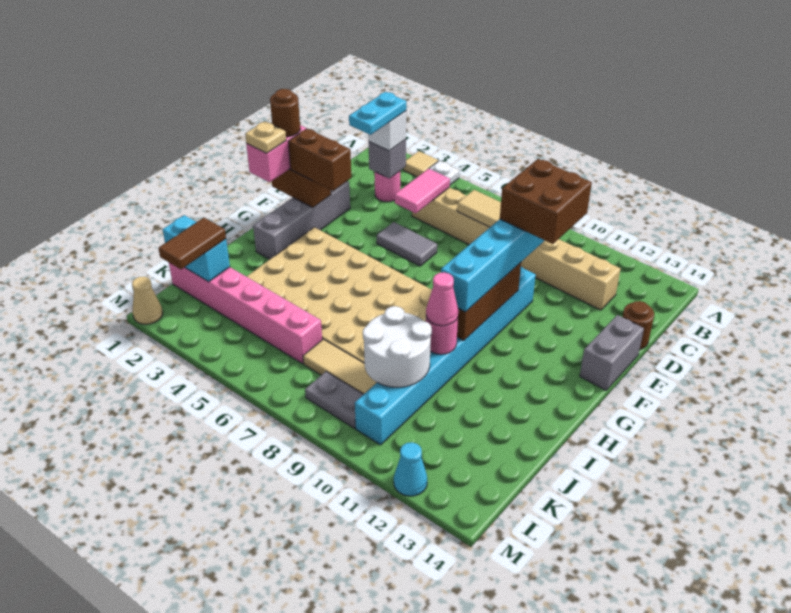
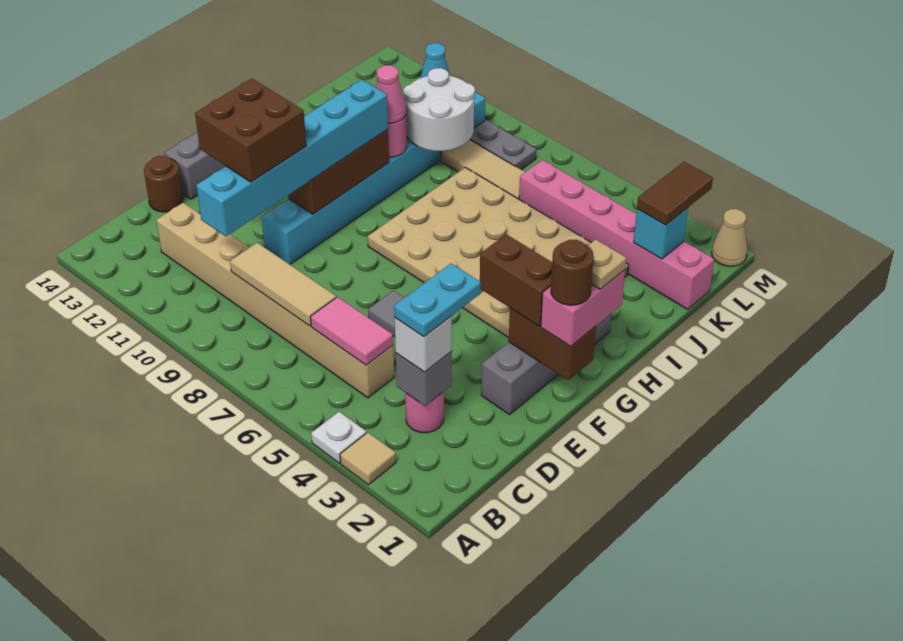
pink 1x2 tile [394,169,450,213] -> pink 1x2 tile turned to [311,297,393,365]
cyan 1x2 brick [163,215,230,282] -> cyan 1x1 brick [634,208,688,259]

